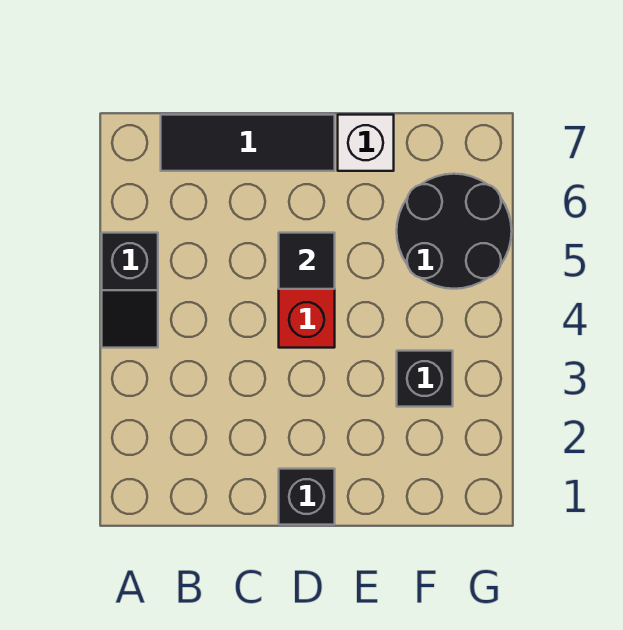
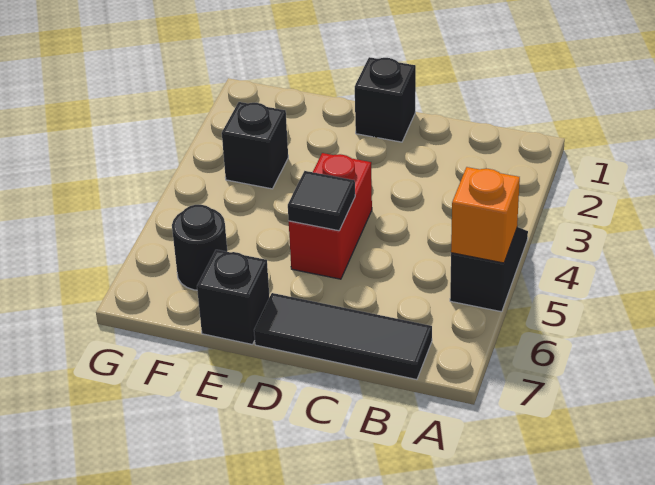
none -> orange 1x1 brick [451,167,520,263]
white 1x1 brick [338,115,394,171] -> black 1x1 brick [197,250,269,345]
black 2x2 round brick [397,174,512,289] -> black 1x1 round brick [172,205,227,290]

